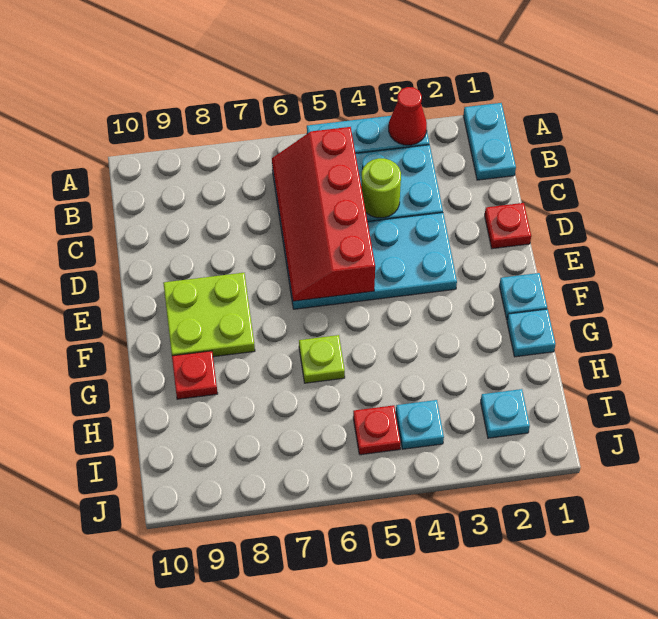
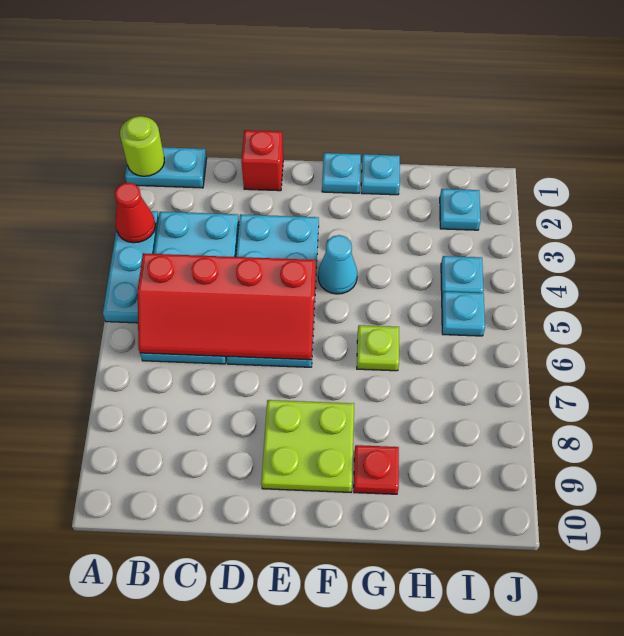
lime 1x1 round brick [361,158,401,218] -> lime 1x1 round brick moved to [120,116,164,176]
red 1x1 plate [485,203,531,249] -> red 1x1 brick [241,130,283,191]
none -> cyan 1x1 cone [318,235,357,294]
red 1x1 plate [353,405,401,455] -> cyan 1x1 plate [442,292,485,336]

